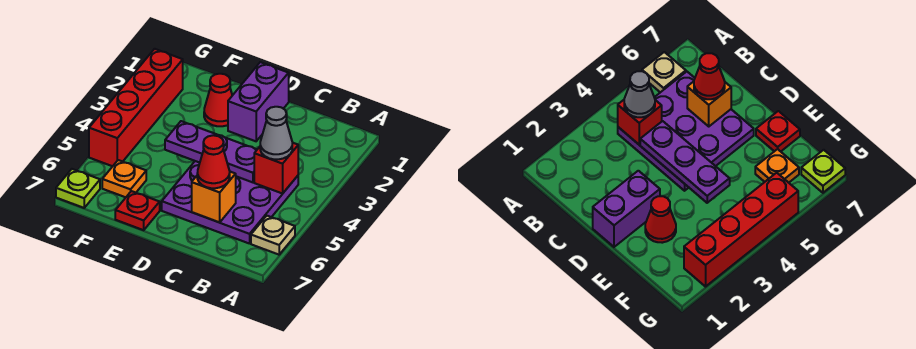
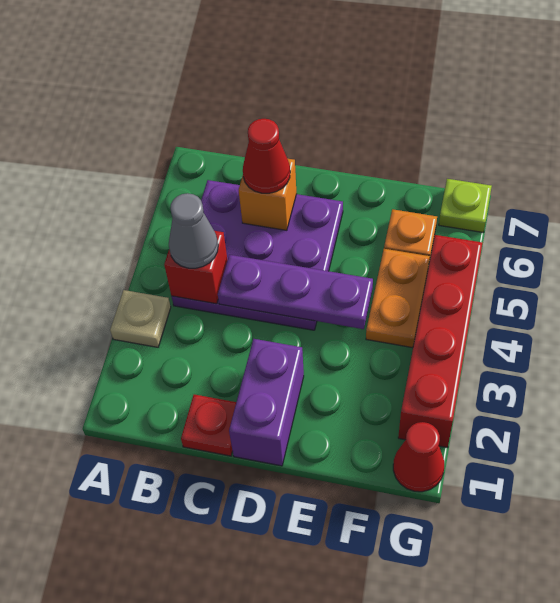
tan 1x1 plate [251,216,295,255] -> tan 1x1 plate moved to [110,290,171,347]
red 1x1 cone [204,74,232,126] -> red 1x1 cone moved to [393,422,444,492]
red 1x1 plate [115,191,160,230] -> red 1x1 plate moved to [181,394,236,456]
none -> orange 1x2 plate [366,249,430,348]

